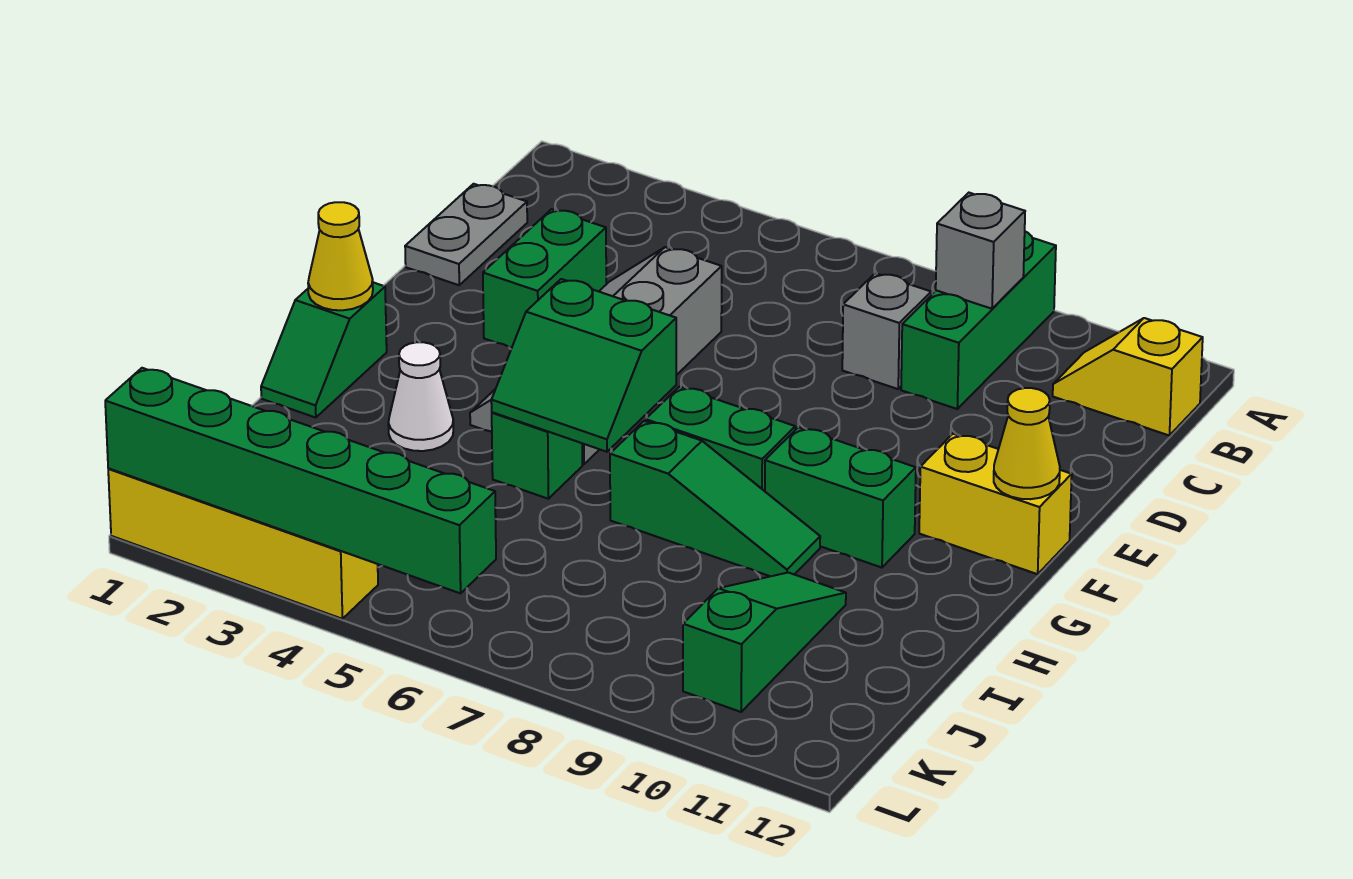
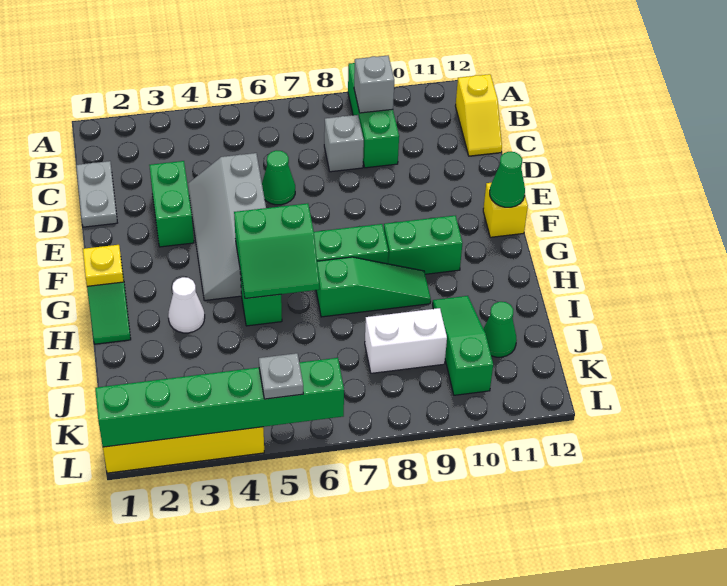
yellow 1x2 slope [1053,318,1203,435] -> yellow 1x2 slope turned to [456,74,502,156]
none -> green 1x1 cone [262,150,295,205]
yellow 1x2 brick [919,434,1072,574] -> yellow 1x1 brick [483,183,528,237]
yellow 1x1 cone [994,388,1060,499] -> green 1x1 cone [490,152,525,207]
yellow 1x1 cone [308,202,373,310] -> yellow 1x1 plate [83,245,124,286]
none -> white 1x2 brick [365,308,447,373]
none -> green 1x1 cone [483,302,517,357]
none -> grey 1x1 plate [259,353,303,399]

